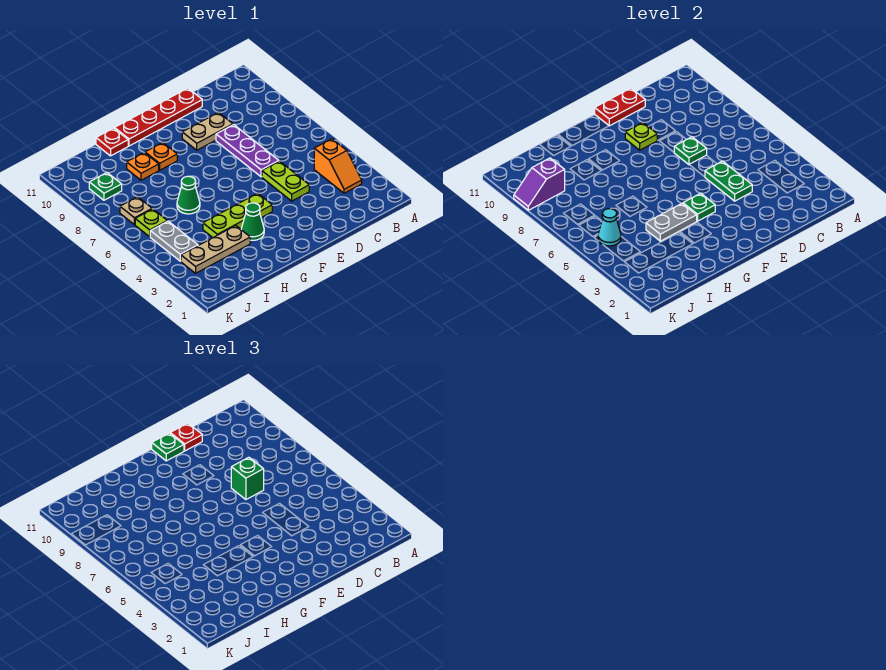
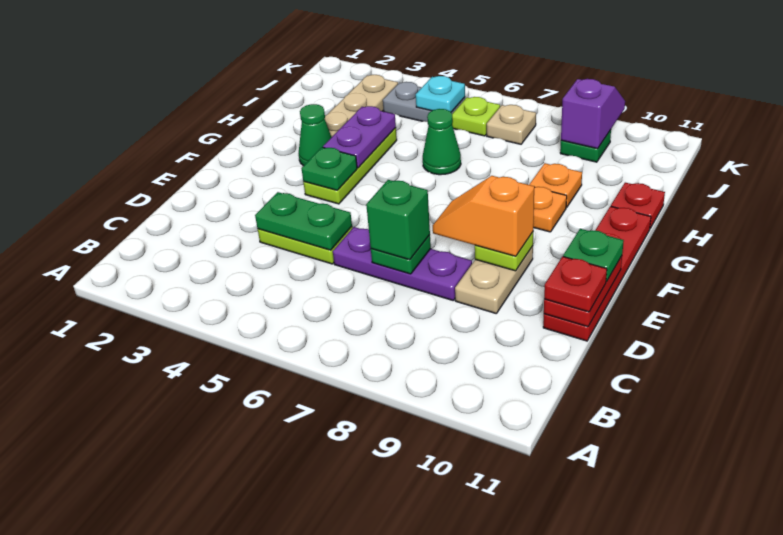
orange 1x2 slope [314,139,362,193] -> orange 1x2 slope moved to [433,176,534,256]
grey 1x2 plate [646,204,697,241] -> purple 1x2 plate [323,106,396,168]
cyan 1x1 cone [598,209,621,246] -> cyan 1x1 plate [416,76,465,112]

